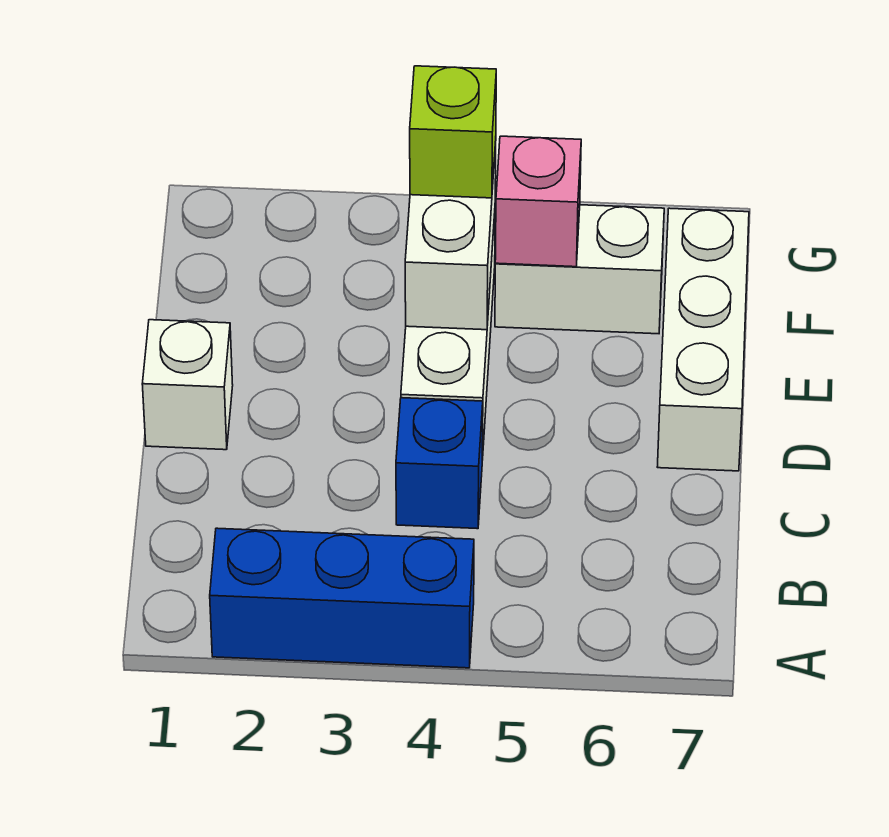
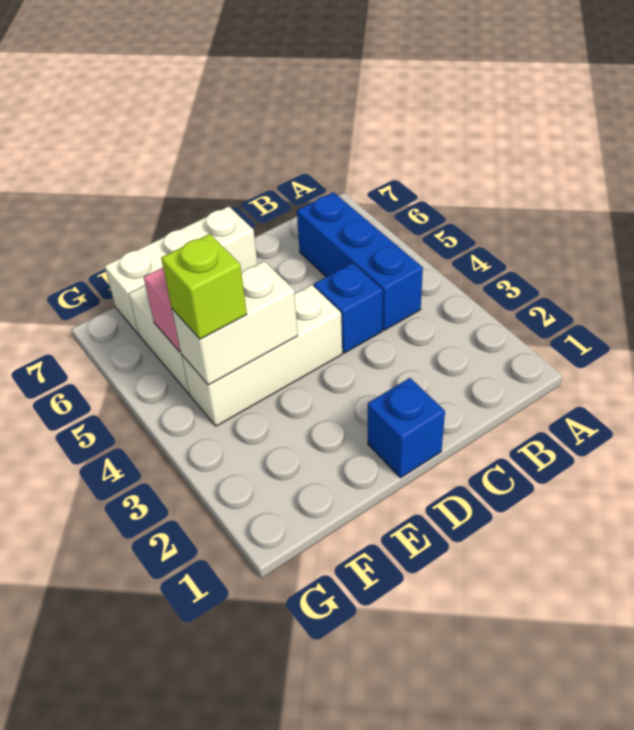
blue 1x3 brick [210,528,474,668] -> blue 1x3 brick moved to [297,192,423,330]
white 1x1 brick [142,320,233,450] -> blue 1x1 brick [368,378,445,478]

